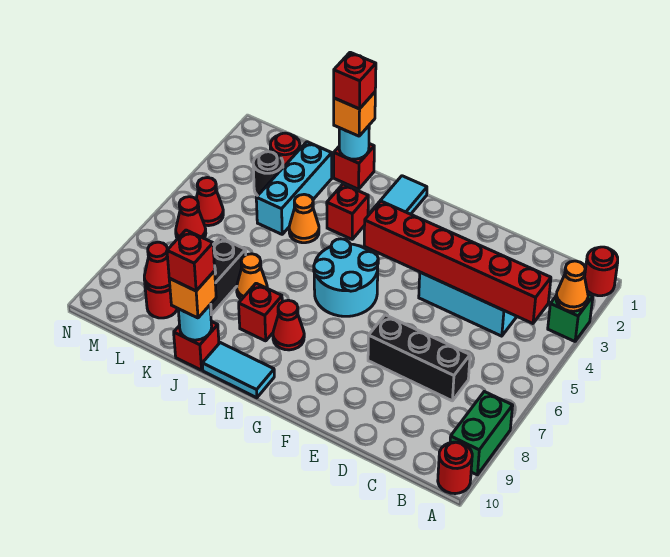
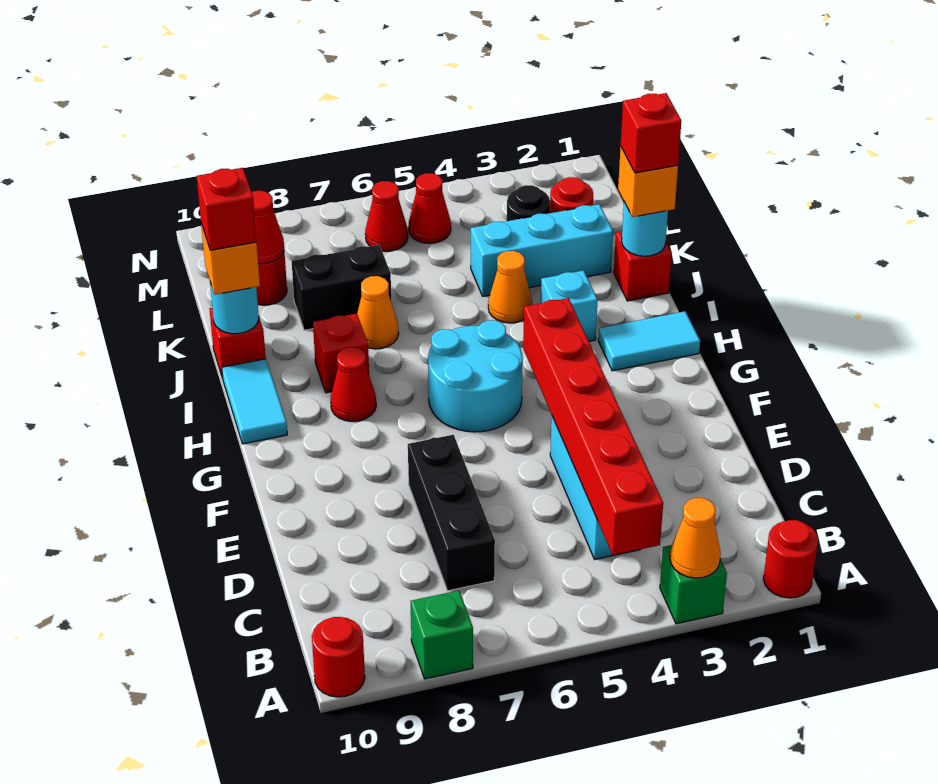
green 1x2 brick [450,392,513,475] -> green 1x1 brick [410,591,473,679]
red 1x1 brick [327,184,368,239] -> cyan 1x1 brick [541,271,598,341]

